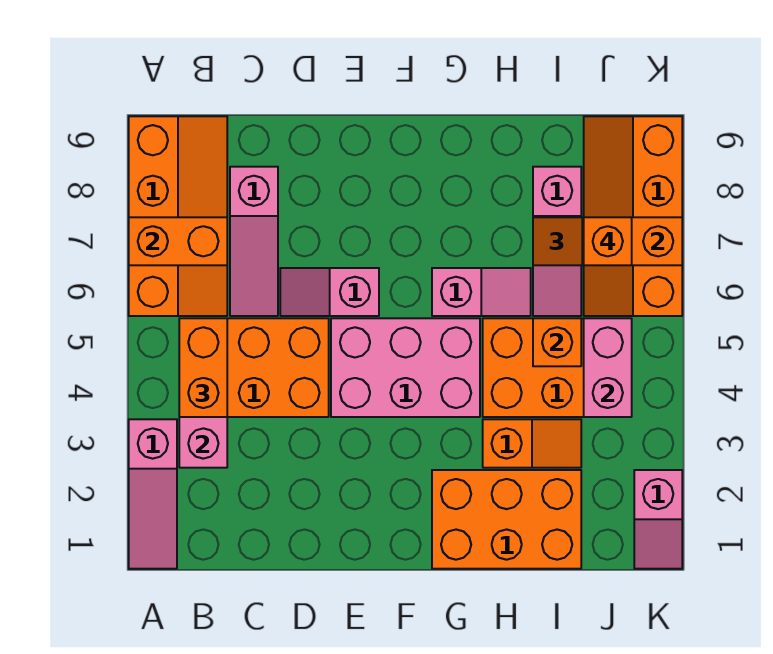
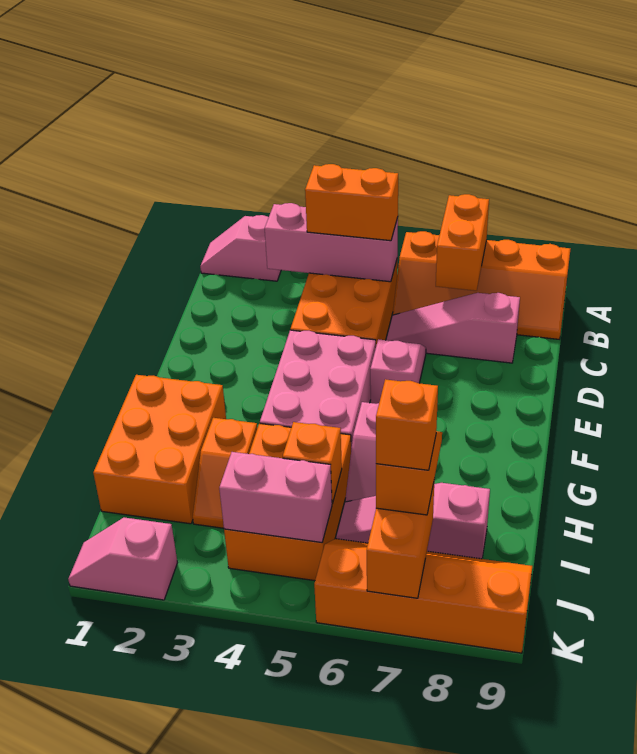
pink 1x3 slope [129,419,177,569] -> pink 1x2 slope [200,215,281,281]

